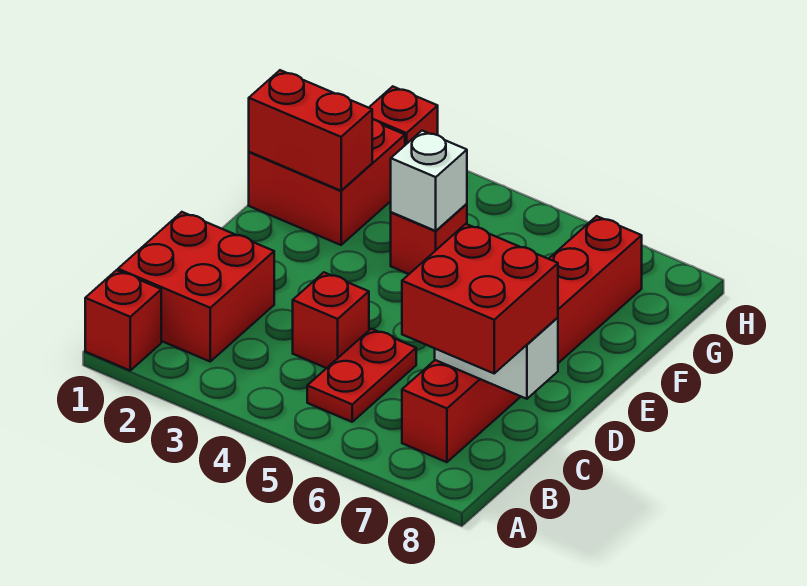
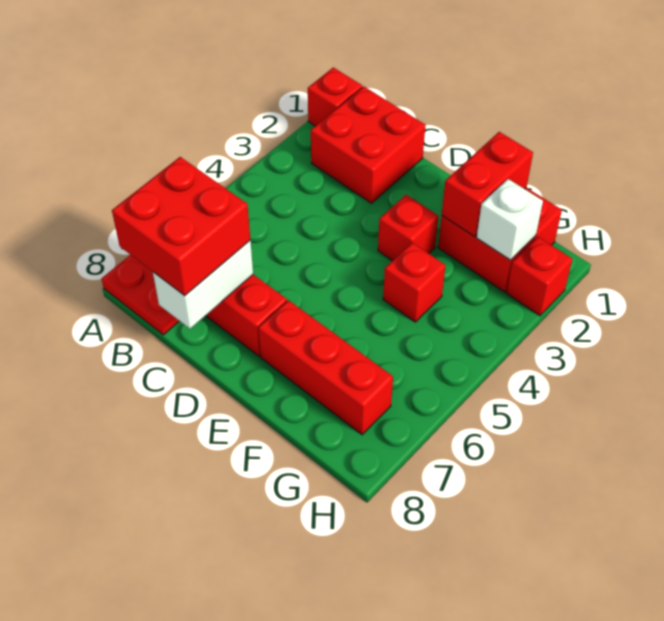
red 1x2 plate [307,329,416,422] -> red 1x2 plate moved to [102,255,179,335]
red 1x1 brick [293,272,369,368] -> red 1x1 brick moved to [378,195,438,261]
white 1x1 brick [391,131,467,231] -> white 1x1 brick moved to [477,179,543,260]

